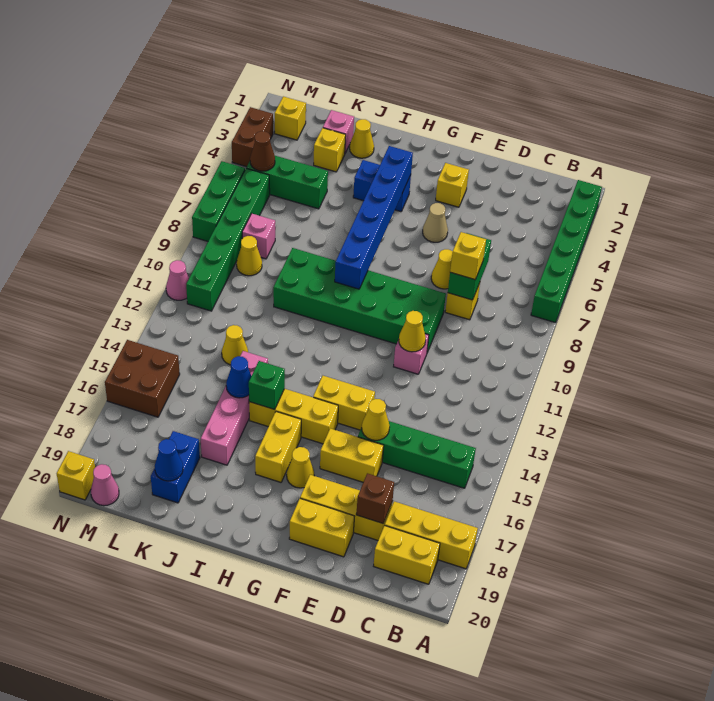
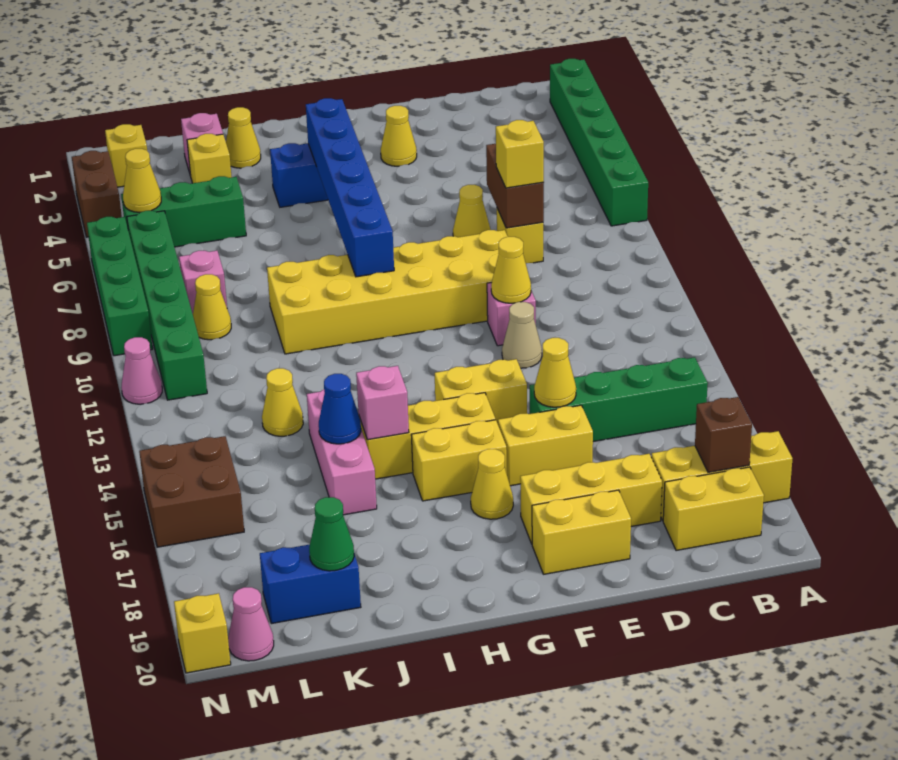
green 1x2 brick [448,233,491,300] -> brown 1x2 brick [486,144,544,228]
brown 1x1 brick [356,473,394,523] -> brown 1x1 brick moved to [695,397,752,472]
green 2x6 brick [273,248,446,352] -> yellow 2x6 brick [267,230,508,354]
yellow 1x1 brick [436,163,469,207] -> yellow 1x1 cone [381,106,417,166]
tan 1x1 cone [423,203,448,242] -> tan 1x1 cone moved to [502,302,542,368]
yellow 1x2 brick [255,412,301,482] -> yellow 1x2 brick turned to [411,420,507,501]
green 1x1 brick [249,361,285,409] -> pink 1x1 brick [356,366,409,440]
pink 1x4 brick [201,351,268,465] -> pink 1x3 brick [307,390,377,515]
blue 1x2 brick [151,431,200,503] -> blue 1x2 brick turned to [260,544,361,624]
blue 1x1 cone [155,439,183,481] -> green 1x1 cone [309,497,354,571]
brown 1x1 cone [250,131,275,171] -> yellow 1x1 cone [123,149,161,213]
green 1x3 brick [192,161,245,241] -> green 1x4 brick [87,217,153,356]

